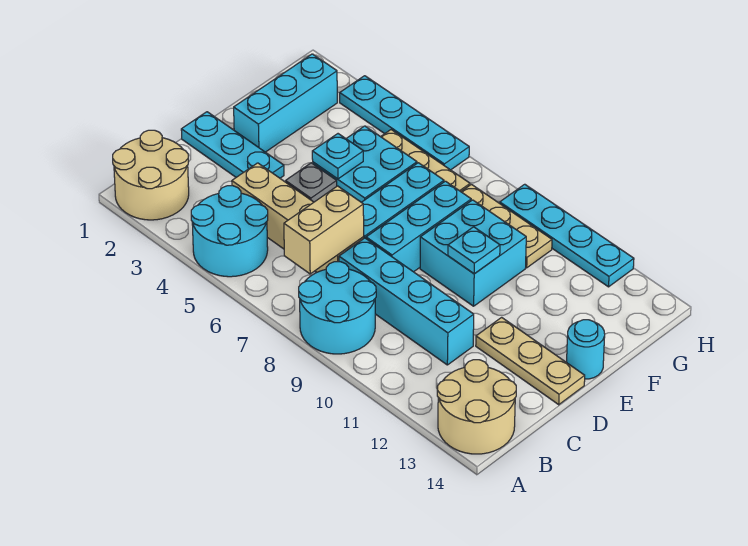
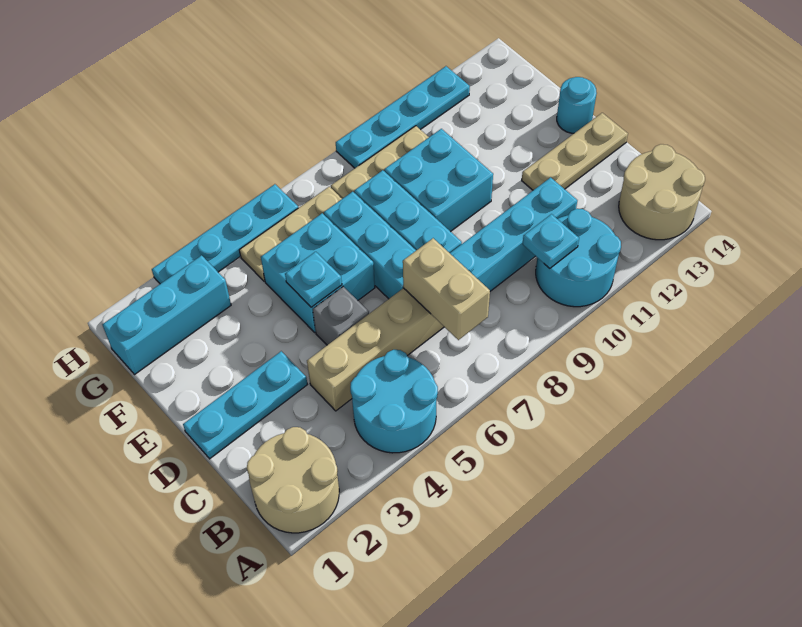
cyan 2x2 round brick [299,262,376,354] -> cyan 2x2 round brick moved to [536,209,621,307]
cyan 1x3 brick [234,54,337,152] -> cyan 1x3 brick turned to [102,255,231,374]
cyan 1x1 plate [448,227,500,274] -> cyan 1x1 plate moved to [523,214,579,268]

